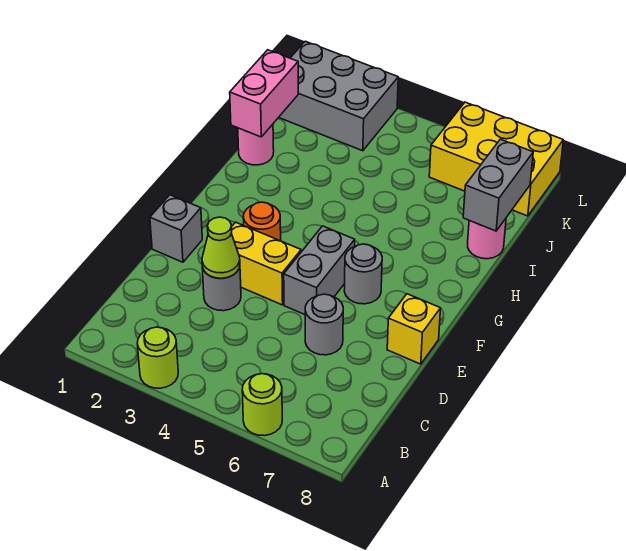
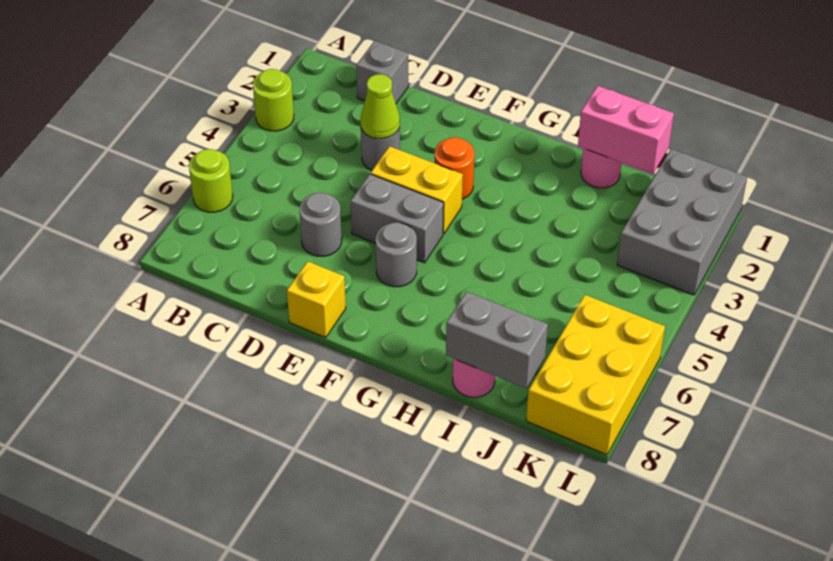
grey 1x1 brick [150,195,202,262] -> grey 1x1 brick moved to [356,41,408,103]
yellow 1x2 brick [231,222,301,305] -> yellow 1x2 brick turned to [371,146,463,234]

